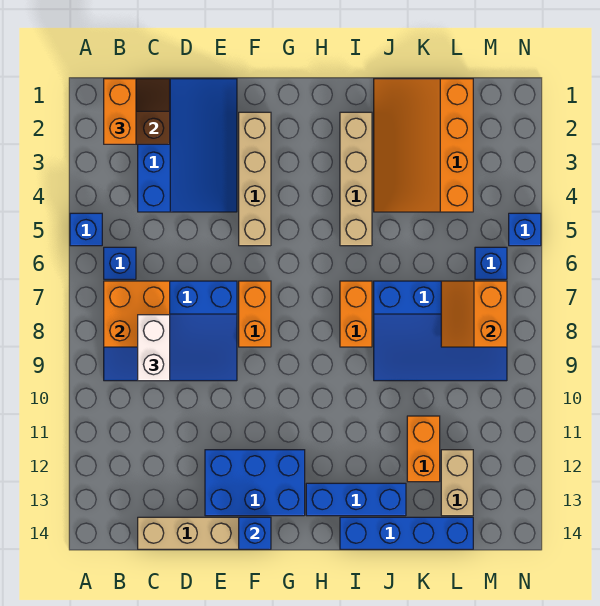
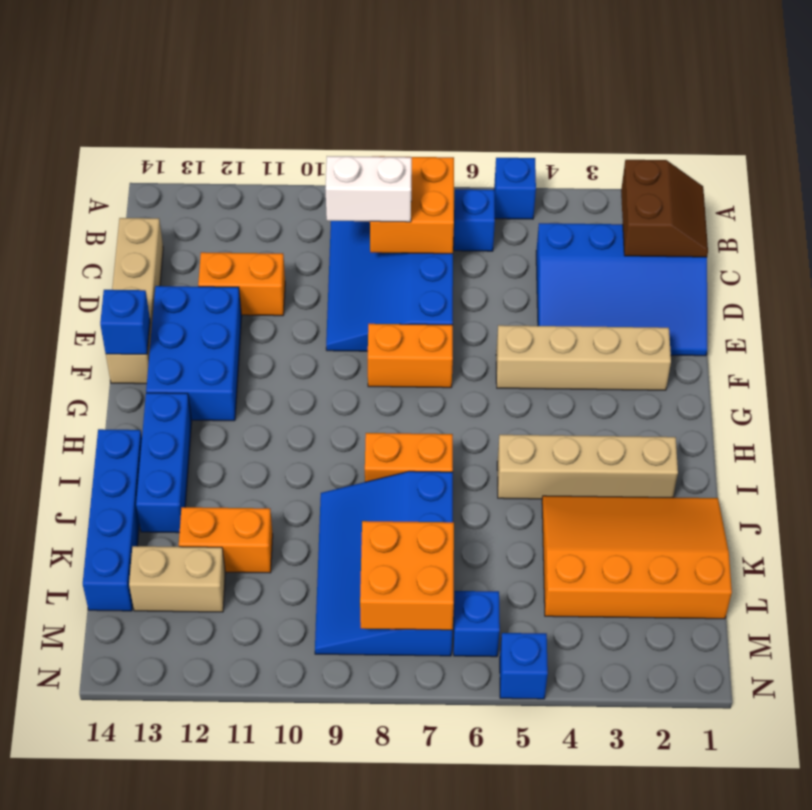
orange 1x2 brick [104,79,136,144] -> orange 1x2 brick moved to [198,252,285,316]
orange 2x2 slope [441,281,507,347] -> orange 2x2 brick [360,521,454,630]

